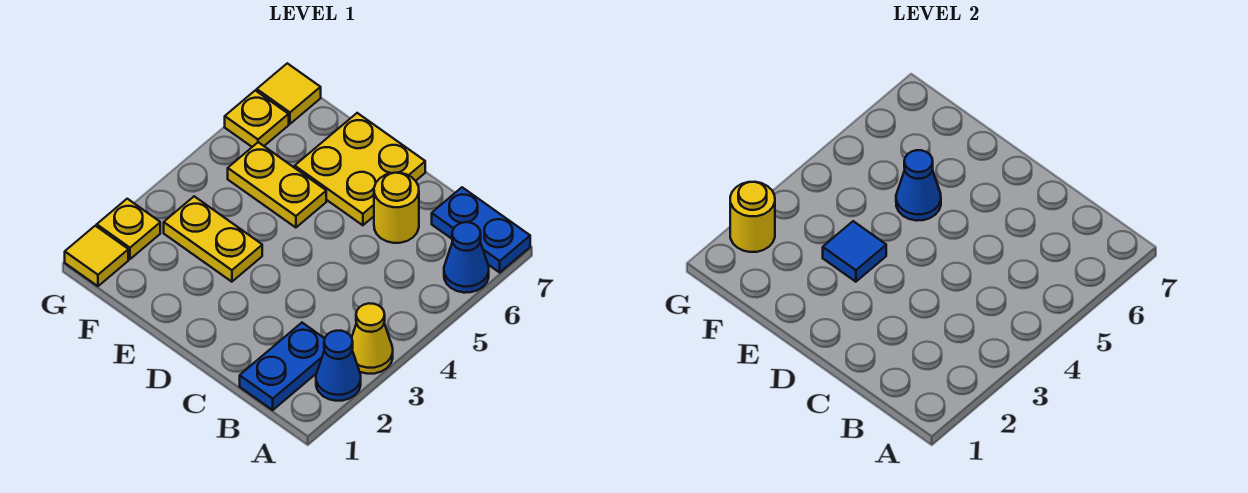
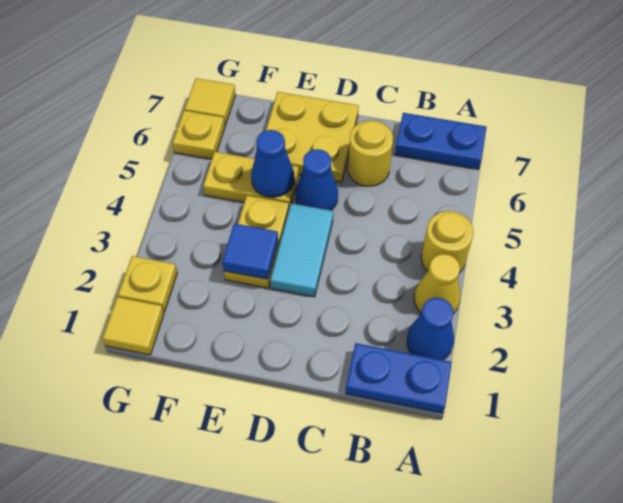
blue 1x1 cone [444,222,489,293] -> blue 1x1 cone moved to [296,149,338,210]
blue 1x2 plate [240,323,325,410] -> blue 1x2 plate turned to [346,343,452,413]
none -> cyan 1x2 tile [270,203,333,297]
yellow 1x2 plate [164,196,262,282] -> yellow 1x2 plate turned to [224,196,289,288]
yellow 1x1 round brick [730,182,775,252] -> yellow 1x1 round brick moved to [421,211,473,273]

